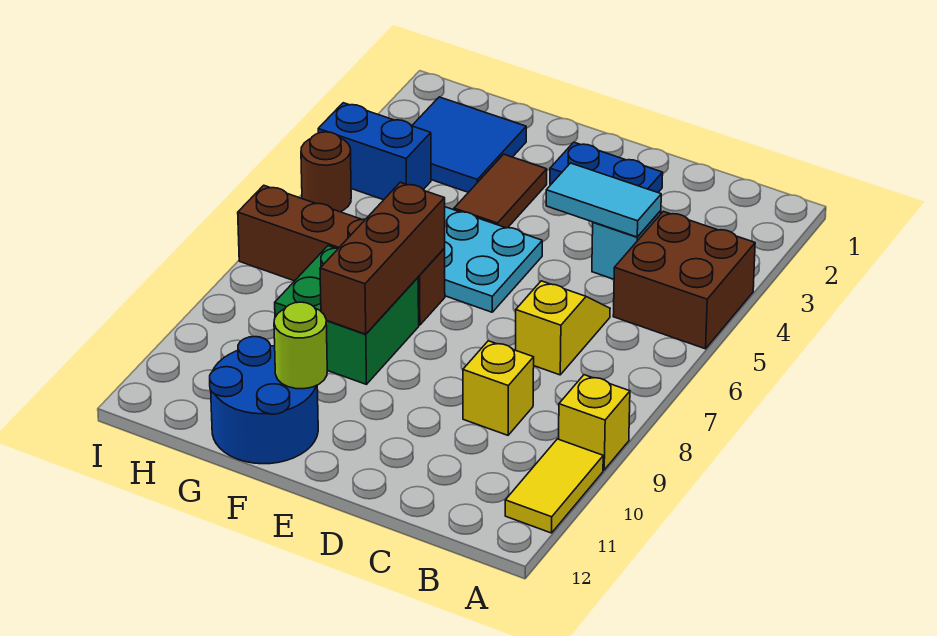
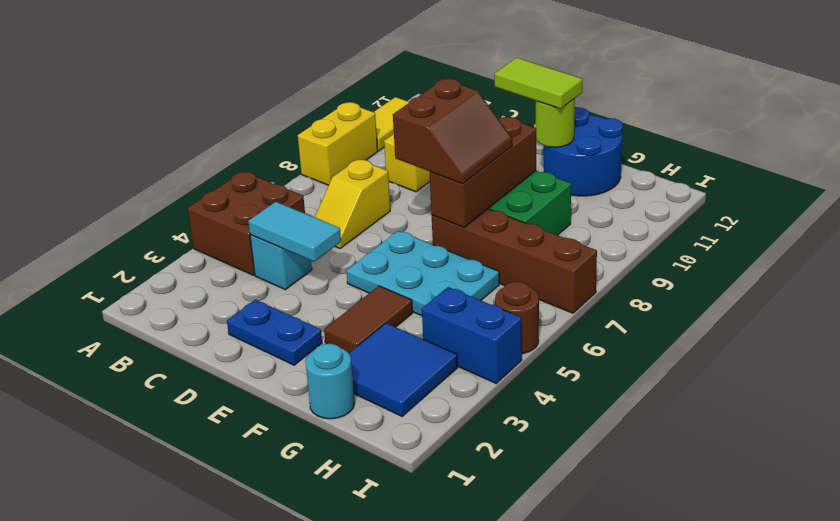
yellow 1x1 brick [559,375,630,470] -> yellow 1x2 brick [298,102,378,185]
none -> brown 2x2 slope [393,79,512,184]
none -> lime 1x2 tile [495,58,582,109]
none -> cyan 1x1 round brick [305,344,355,419]

